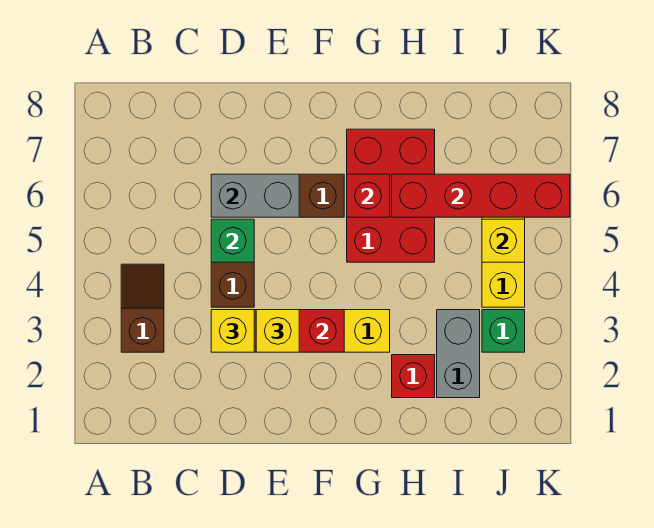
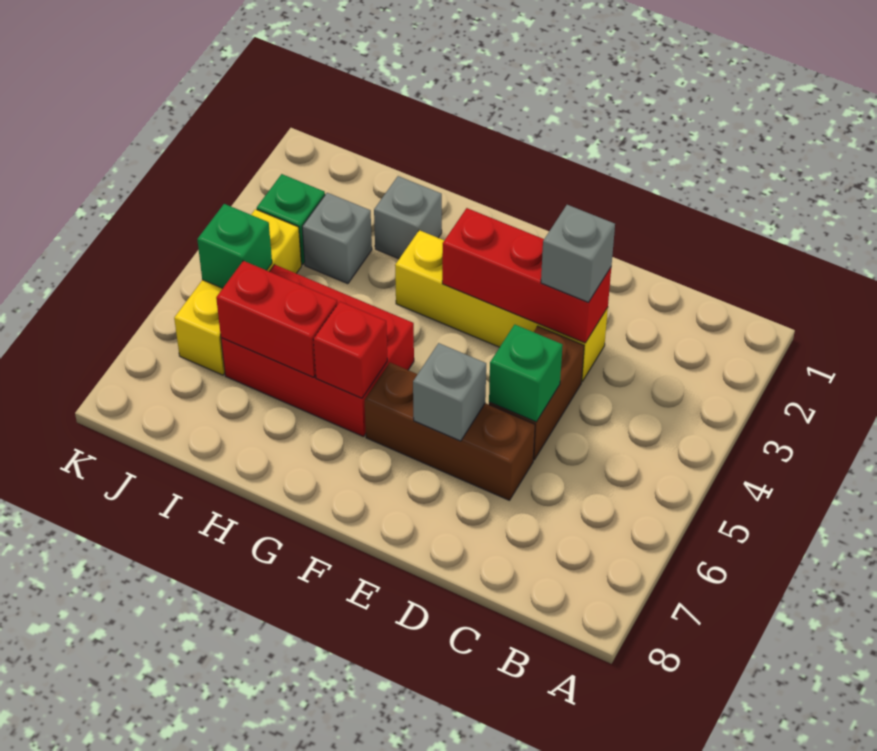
brown 1x2 slope [121,264,164,352] -> none
yellow 1x1 brick [211,310,254,352] -> grey 1x1 brick [541,205,615,303]
grey 1x2 brick [211,174,299,217] -> grey 1x1 brick [413,343,486,441]
yellow 1x1 brick [256,310,299,352] -> none
red 2x3 brick [347,129,435,262] -> red 2x3 brick turned to [221,265,414,437]
red 1x1 brick [392,355,435,398] -> grey 1x1 brick [374,176,442,259]
red 1x4 brick [392,174,570,217] -> red 1x2 brick [216,261,337,377]
grey 1x2 brick [437,310,480,398] -> grey 1x1 brick [302,193,372,284]
yellow 1x1 brick [482,219,525,262] -> green 1x1 brick [197,204,272,288]

